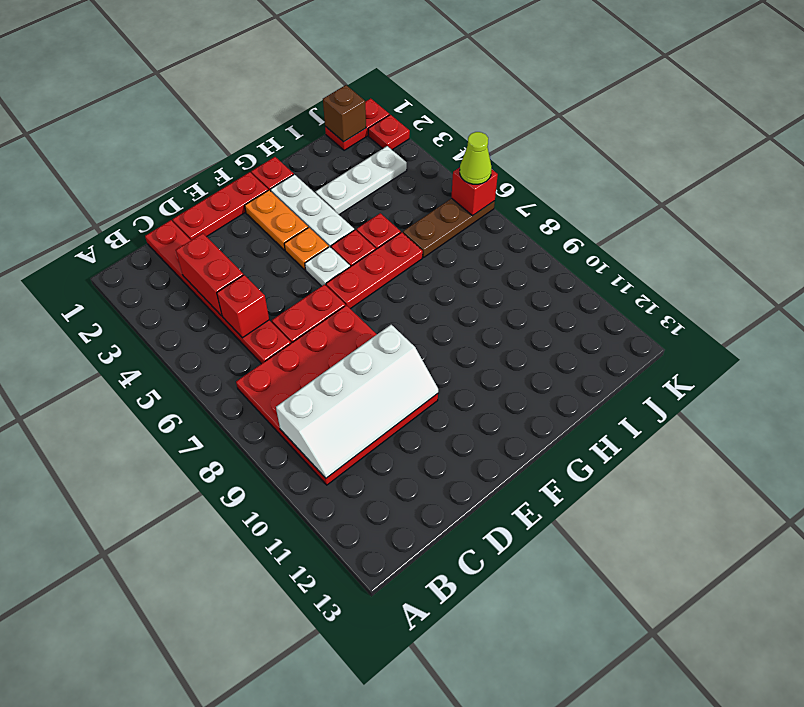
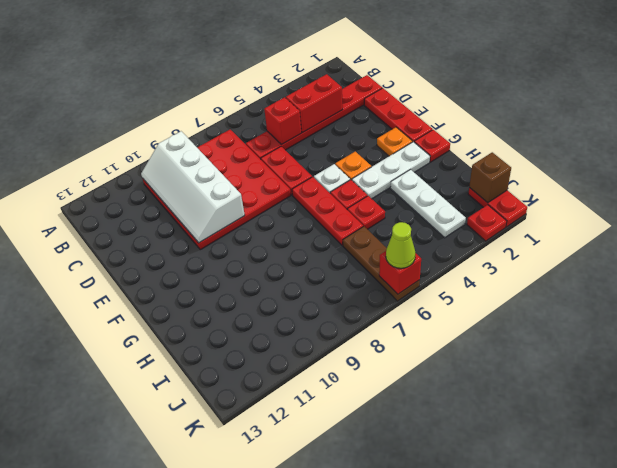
orange 1x2 plate [245,190,308,250] -> orange 1x1 plate [377,127,413,156]

